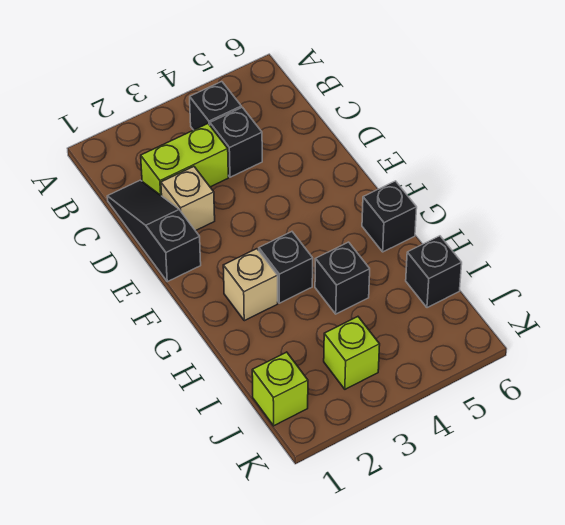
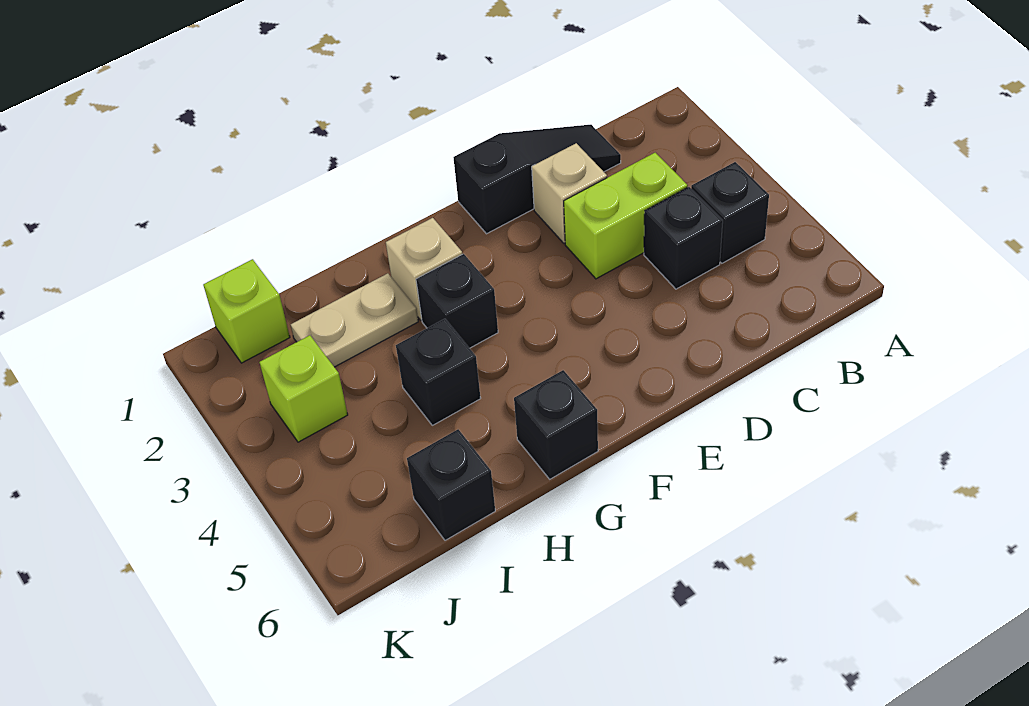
lime 1x2 brick [141,124,228,196] -> lime 1x2 brick turned to [564,153,688,279]
none -> tan 1x2 plate [291,273,418,367]

